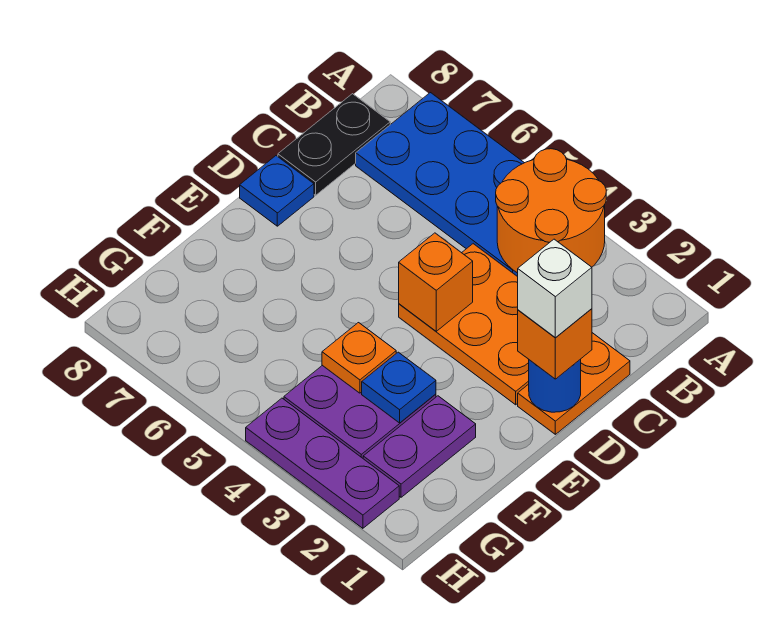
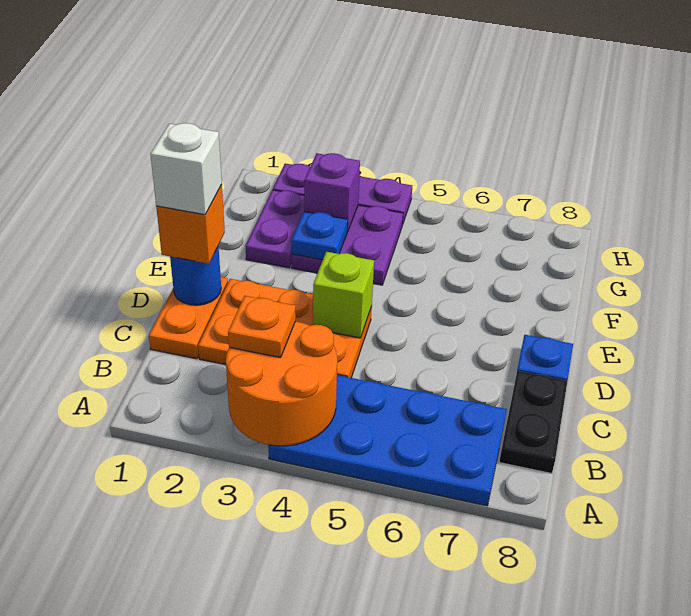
orange 1x1 brick [399,233,473,331] -> lime 1x1 brick [313,252,374,338]
orange 1x1 plate [322,323,396,393] -> orange 1x1 plate moved to [228,296,296,358]
none -> purple 1x1 brick [304,153,360,232]

